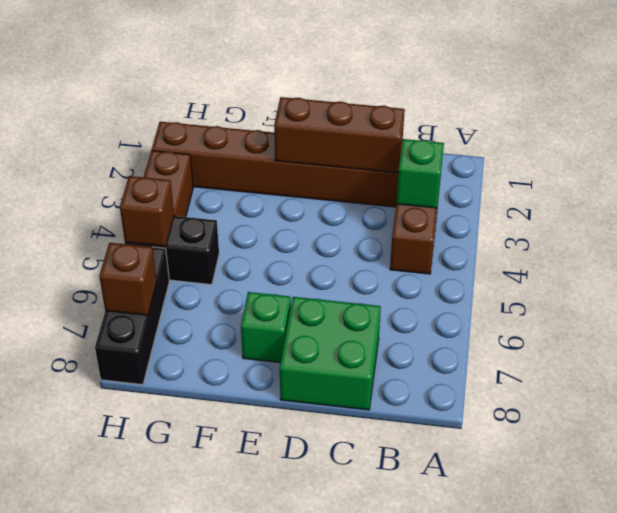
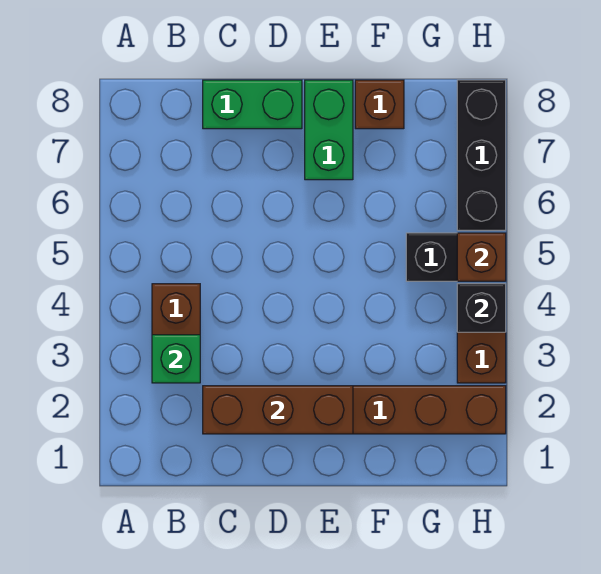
green 2x2 brick [280,297,381,410] -> green 1x2 brick [203,80,302,129]
green 1x1 brick [241,292,291,363] -> green 1x2 brick [305,80,353,180]
none -> black 1x1 brick [457,284,506,332]
brown 1x1 brick [99,243,157,315] -> brown 1x1 brick moved to [355,80,404,129]

